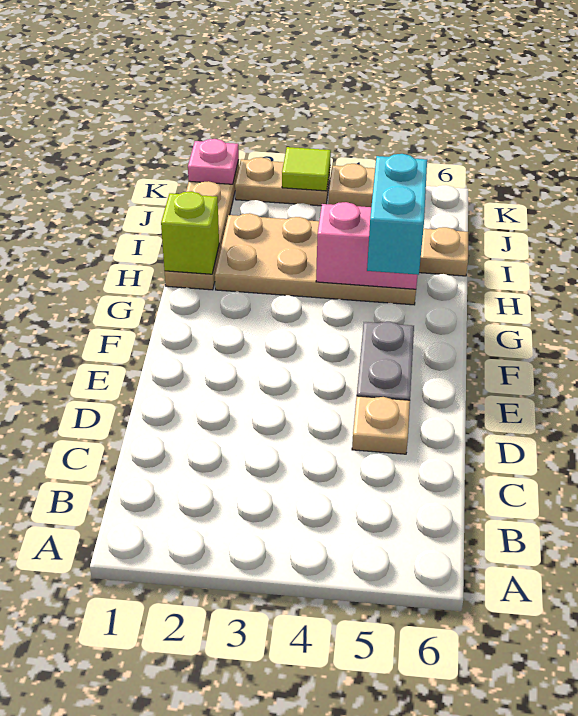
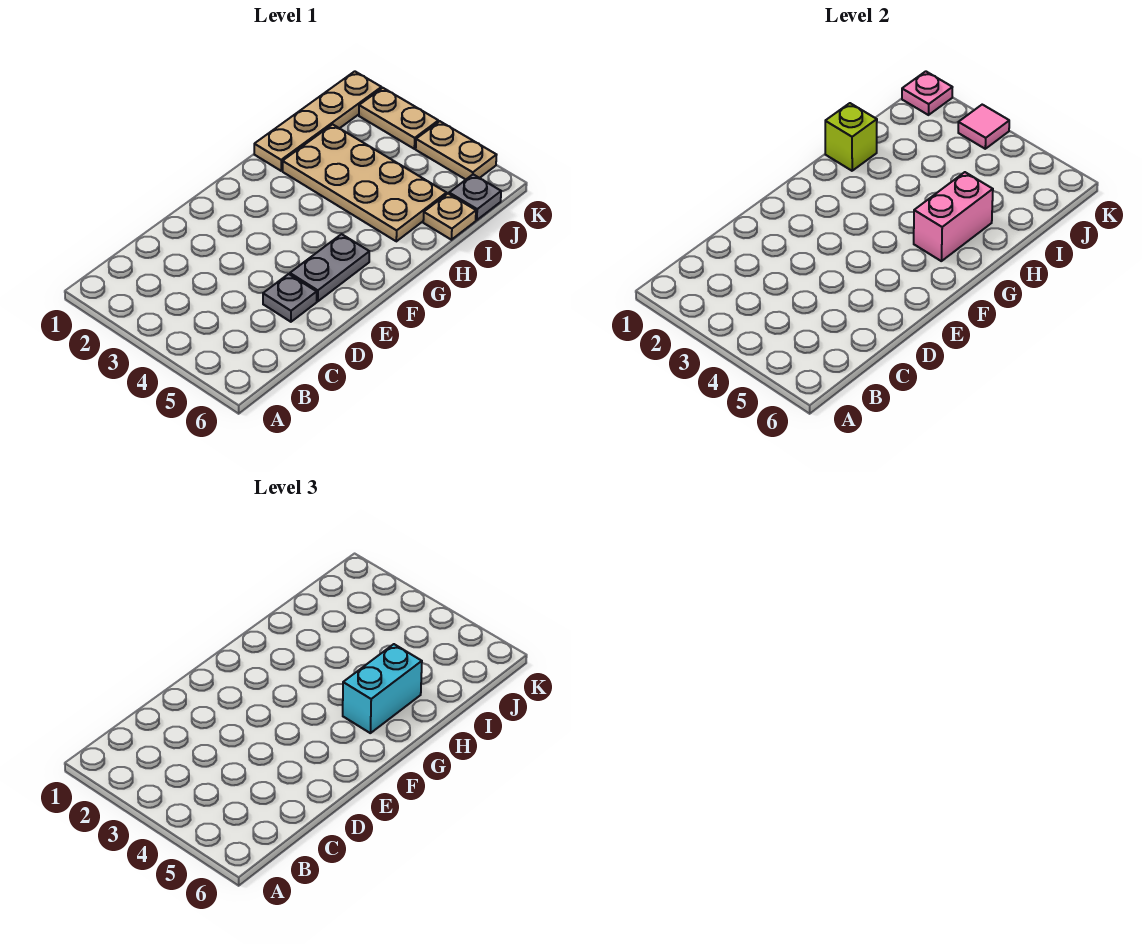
tan 1x1 plate [352,396,410,454] -> grey 1x1 plate [263,274,317,322]
pink 1x2 brick [316,202,417,289] -> pink 1x2 brick turned to [914,172,993,261]
none -> grey 1x1 plate [449,174,501,220]
lime 1x1 tile [282,147,331,191] -> pink 1x1 tile [958,105,1009,149]

